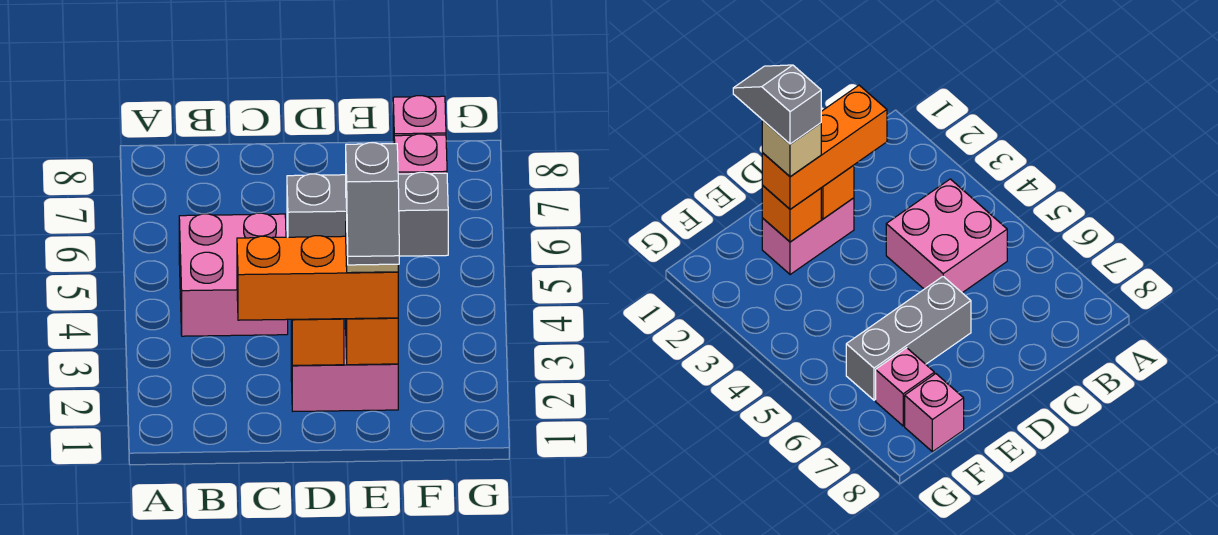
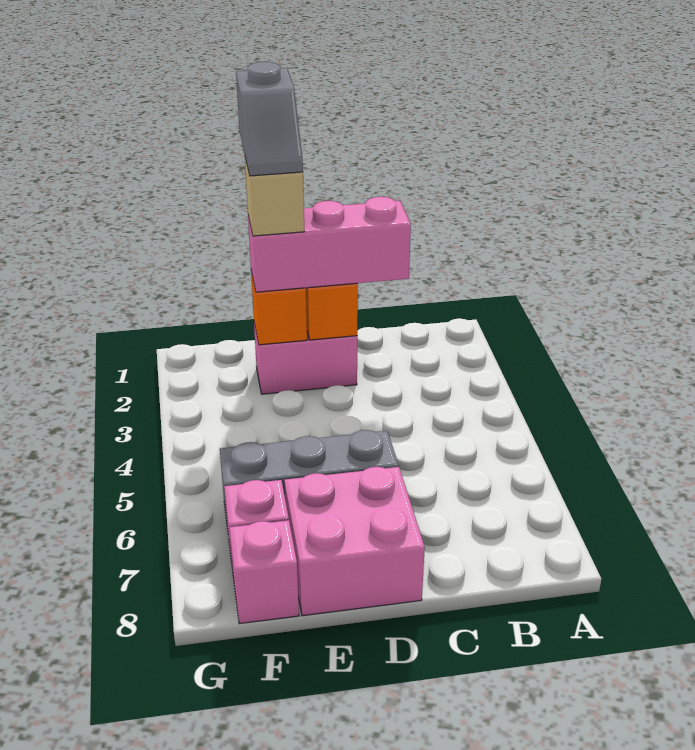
pink 2x2 brick [179,213,288,336] -> pink 2x2 brick moved to [284,467,425,616]
orange 1x3 brick [237,236,398,320] -> pink 1x3 brick [248,197,411,292]
grey 1x2 slope [346,143,399,265] -> grey 1x2 slope turned to [236,62,303,176]

